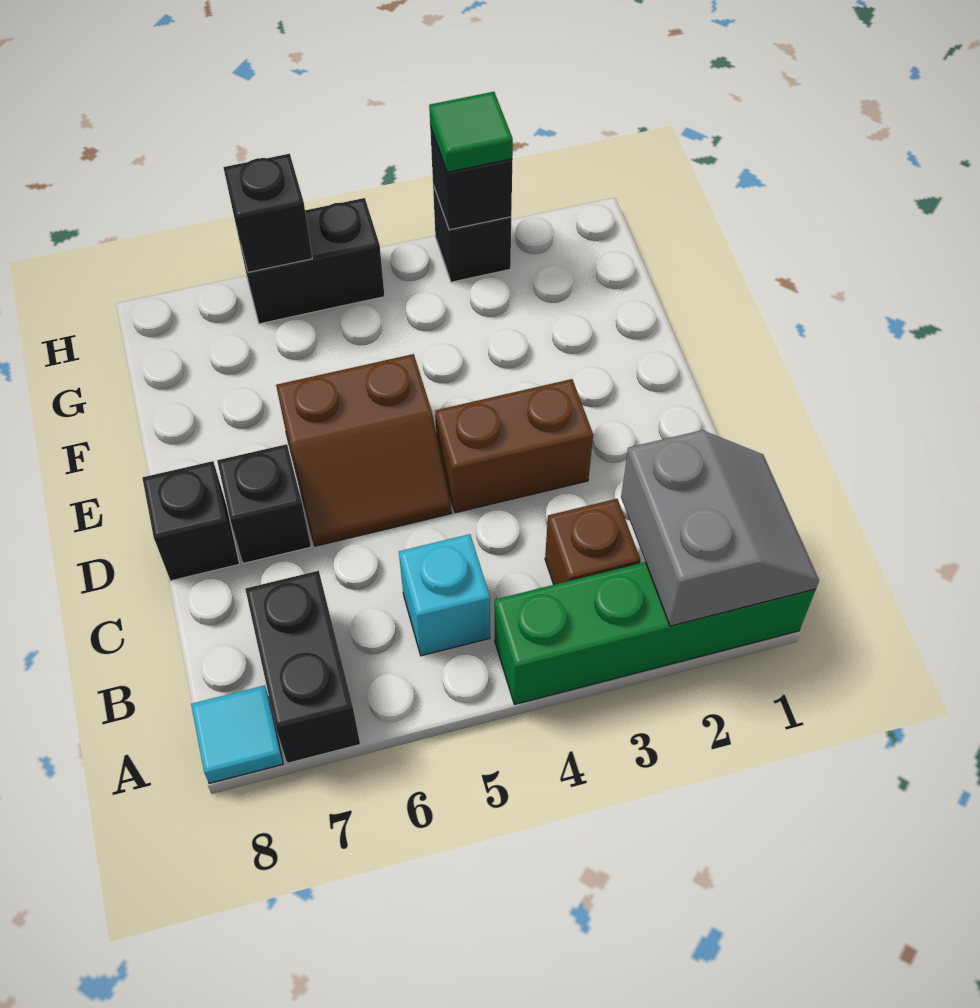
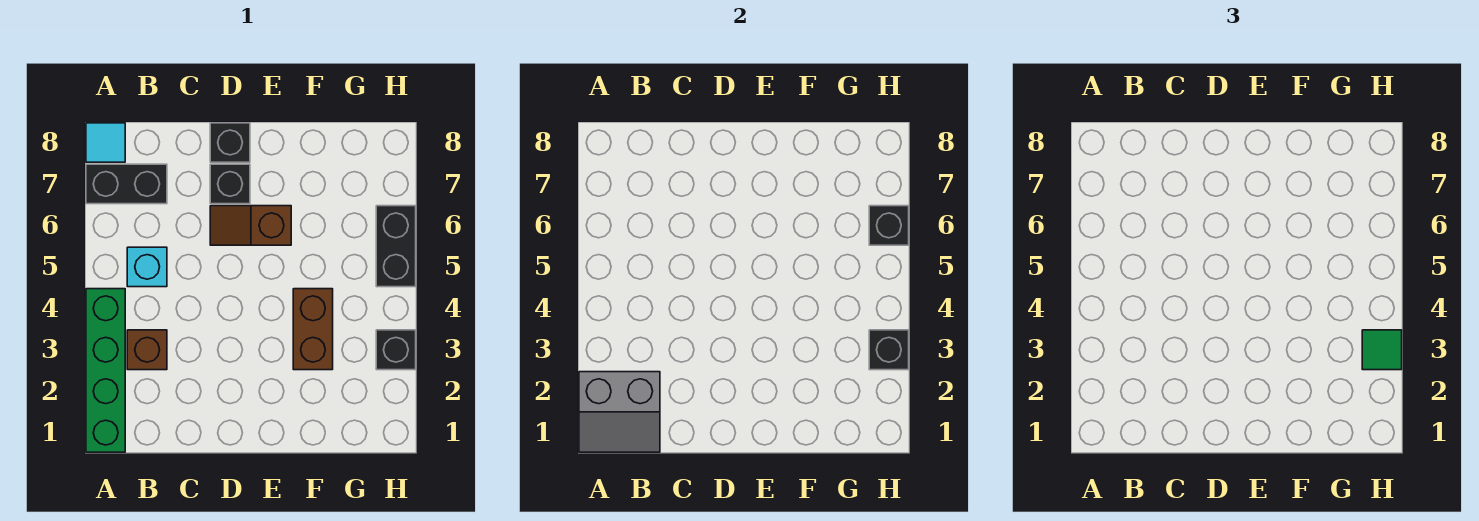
brown 1x2 brick [435,379,593,513] -> brown 1x2 brick moved to [293,289,333,370]
brown 2x2 slope [276,354,452,546] -> brown 1x2 slope [210,206,291,245]

